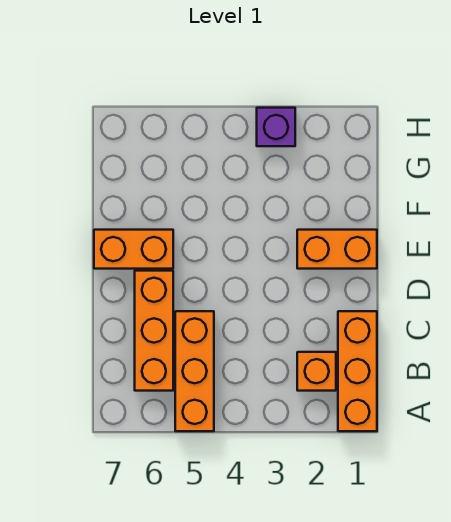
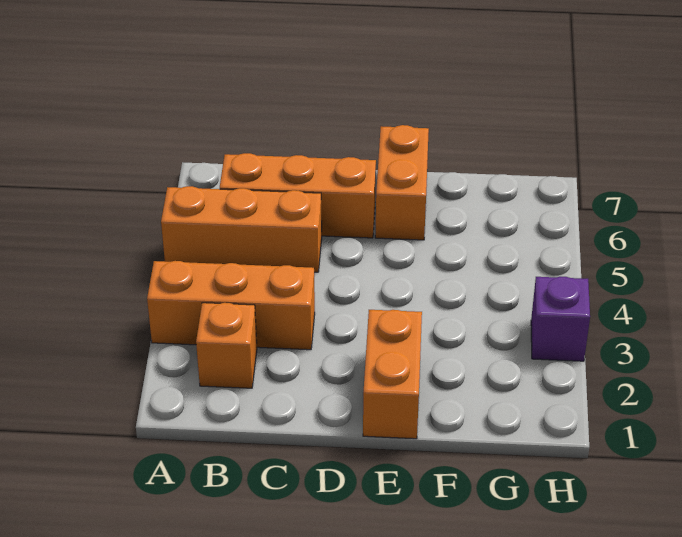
orange 1x3 brick [338,311,377,431] -> orange 1x3 brick moved to [147,261,315,350]

